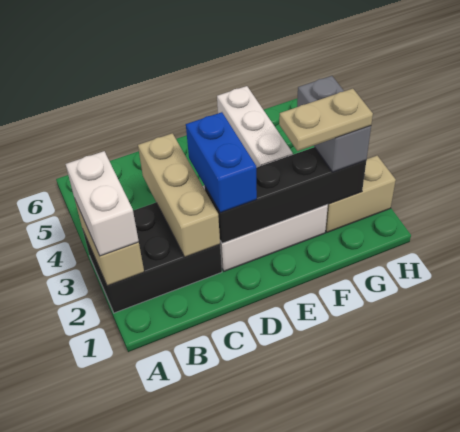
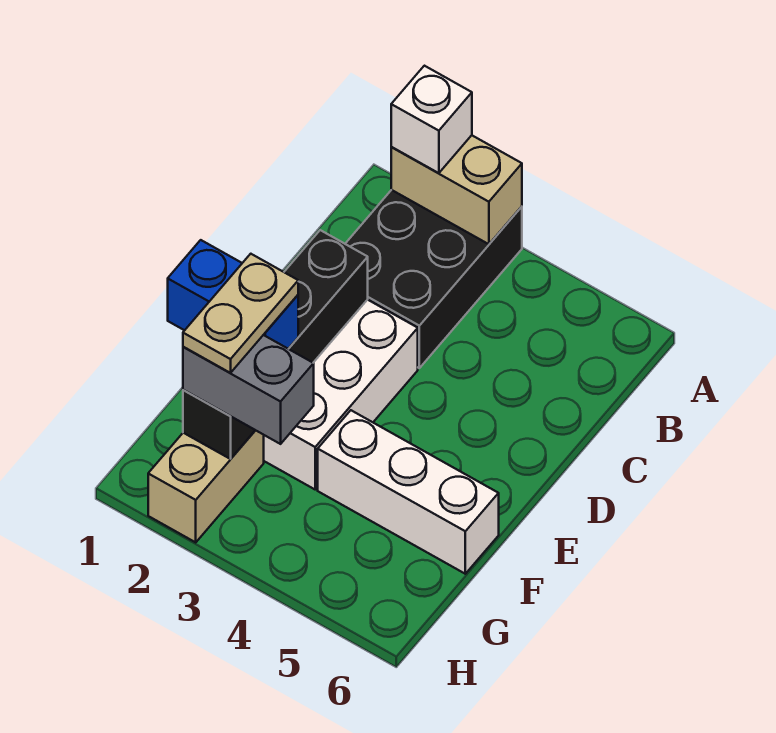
white 1x2 brick [66,151,139,256] -> white 1x1 brick [391,66,472,173]
tan 1x3 brick [138,133,220,257] -> none
blue 1x2 brick [186,112,257,213] -> blue 1x2 brick moved to [168,240,298,349]

